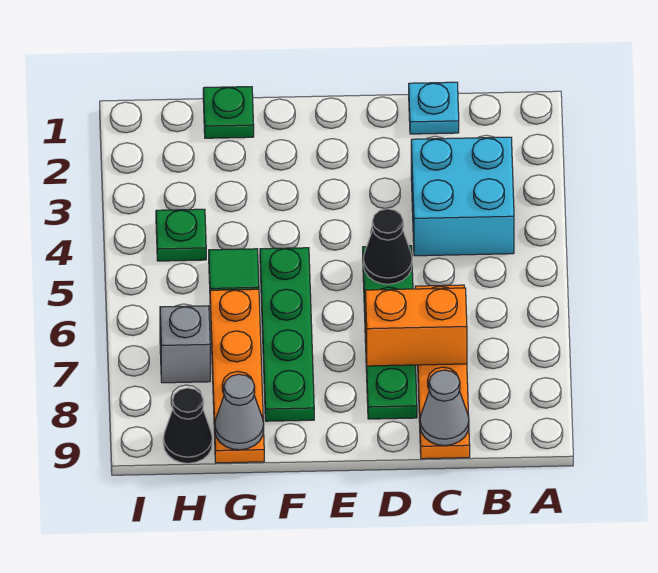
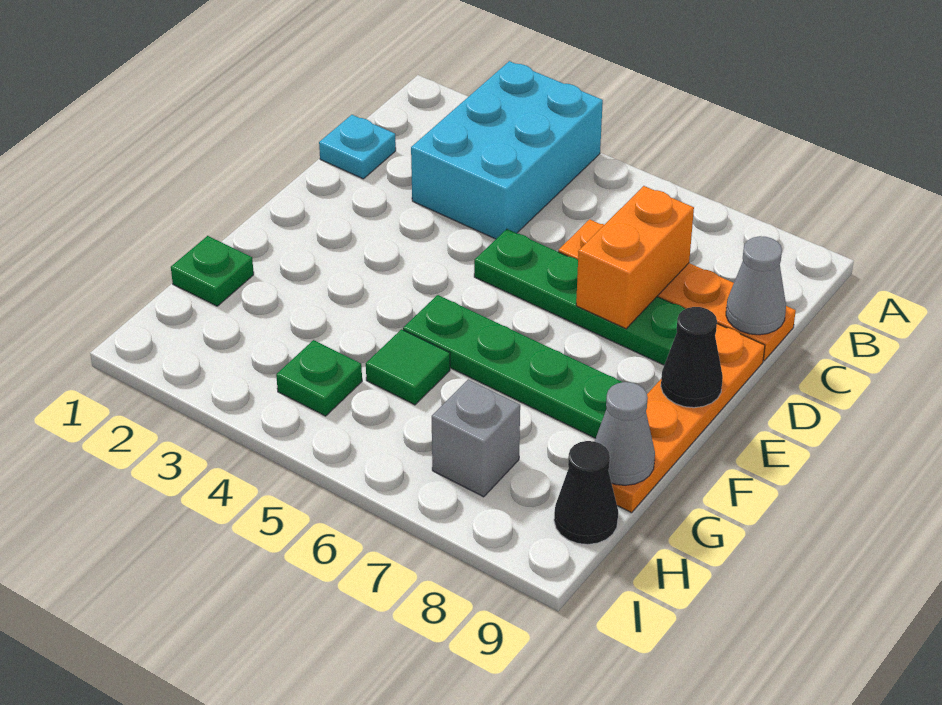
cyan 2x2 brick [411,137,514,256] -> cyan 2x3 brick [411,61,603,239]
black 1x1 cone [363,209,412,284] -> black 1x1 cone moved to [661,307,723,408]
orange 1x4 plate [210,289,264,463] -> orange 1x4 plate turned to [612,324,765,513]

